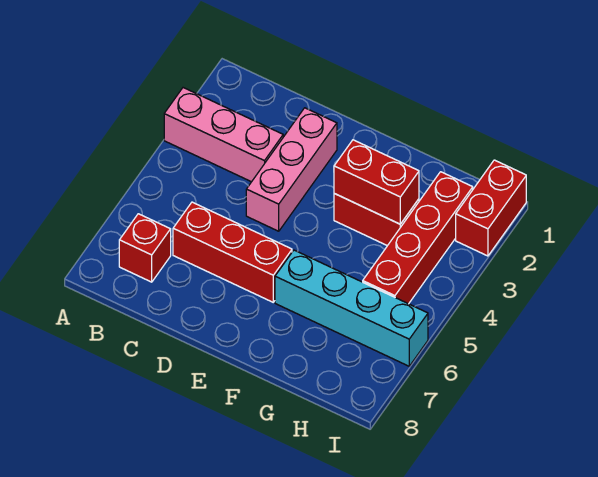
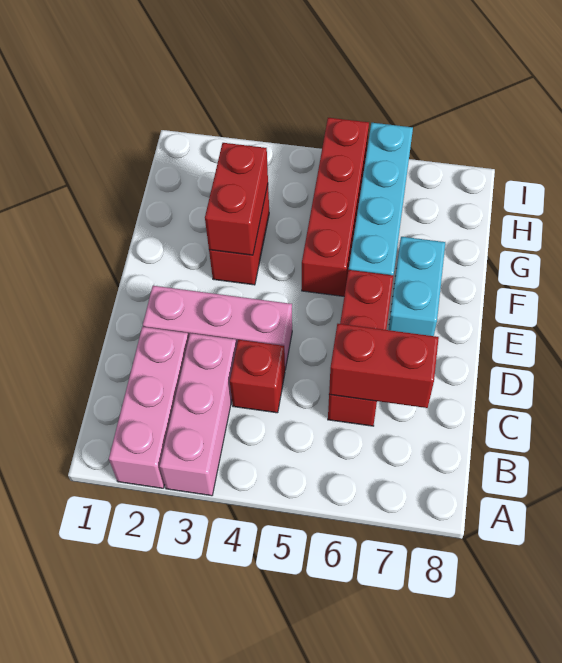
none -> pink 1x3 brick [109,327,189,488]
red 1x1 brick [119,214,171,282] -> red 1x1 brick moved to [230,340,285,413]
none -> cyan 1x2 brick [389,237,445,336]
red 1x4 brick [363,172,473,304] -> red 1x4 brick turned to [302,118,369,296]
red 1x2 brick [456,160,526,256] -> red 1x2 brick moved to [329,324,439,408]

